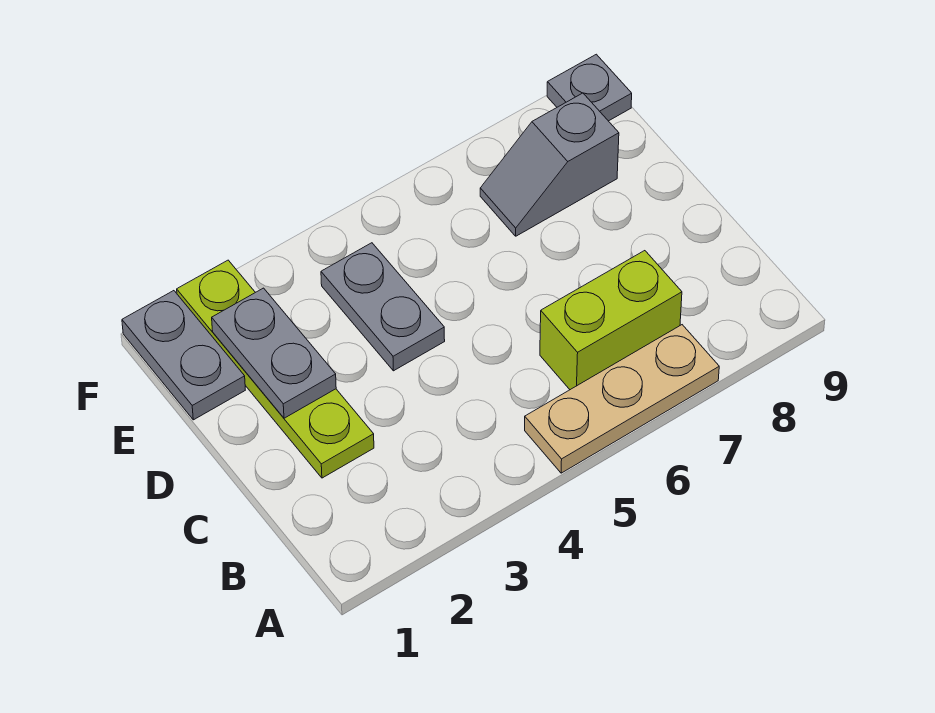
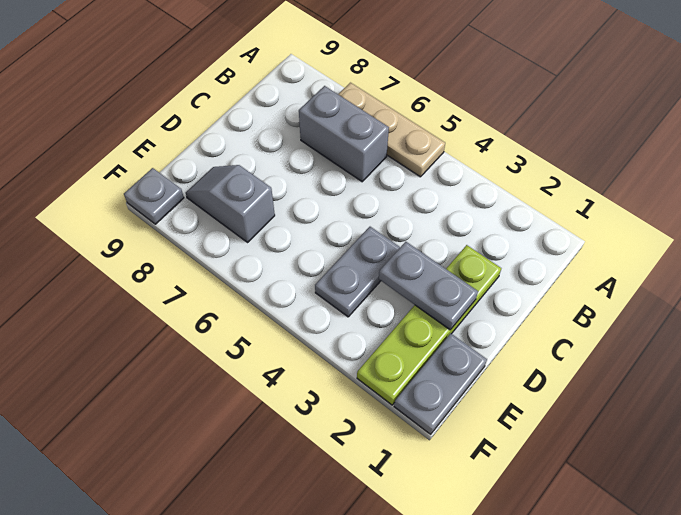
lime 1x2 brick [540,251,682,390] -> grey 1x2 brick [299,86,389,182]
grey 1x2 plate [212,288,336,418] -> grey 1x2 plate turned to [379,242,478,330]
grey 1x2 slope [480,93,619,236] -> grey 1x2 slope turned to [186,165,275,242]

